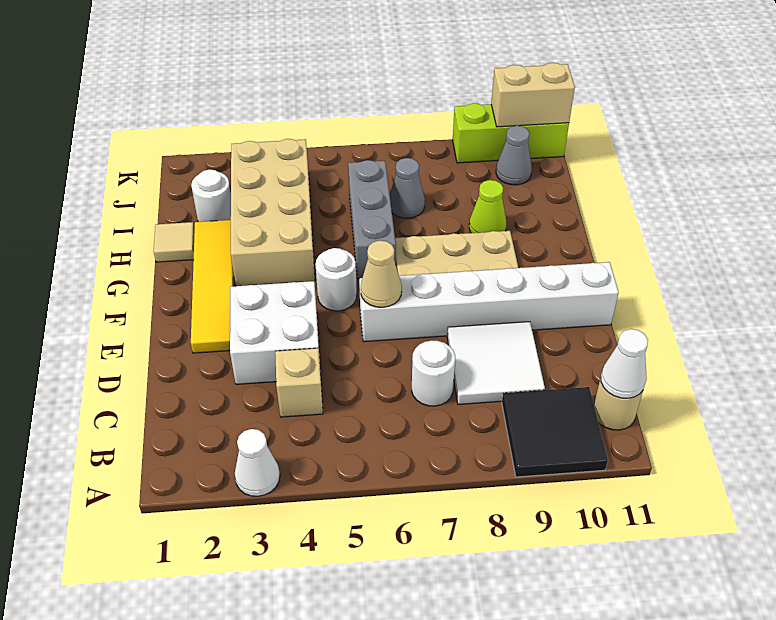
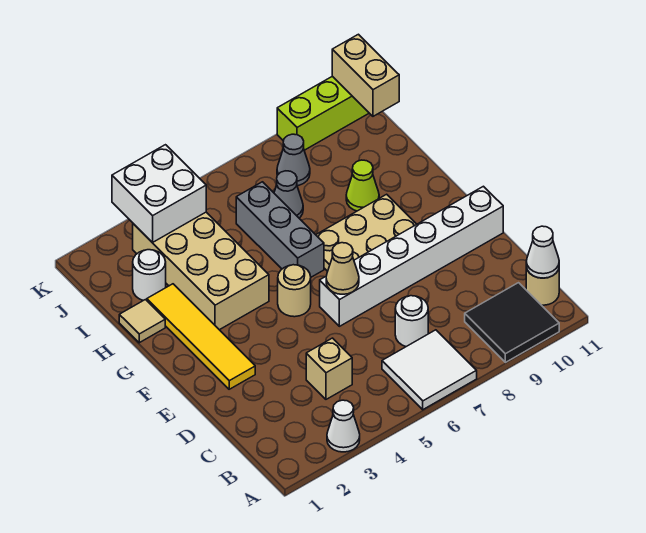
white 2x2 tile [447,322,545,404] -> white 2x2 tile moved to [382,330,477,410]
white 2x2 brick [230,281,321,384] -> white 2x2 brick moved to [112,145,206,243]
white 1x1 round brick [315,248,357,311] -> tan 1x1 round brick [278,265,311,317]
grey 1x1 cone [496,126,532,185] -> grey 1x1 cone moved to [277,134,310,186]
tan 1x2 brick [491,63,575,127] -> tan 1x2 brick turned to [332,34,399,116]

